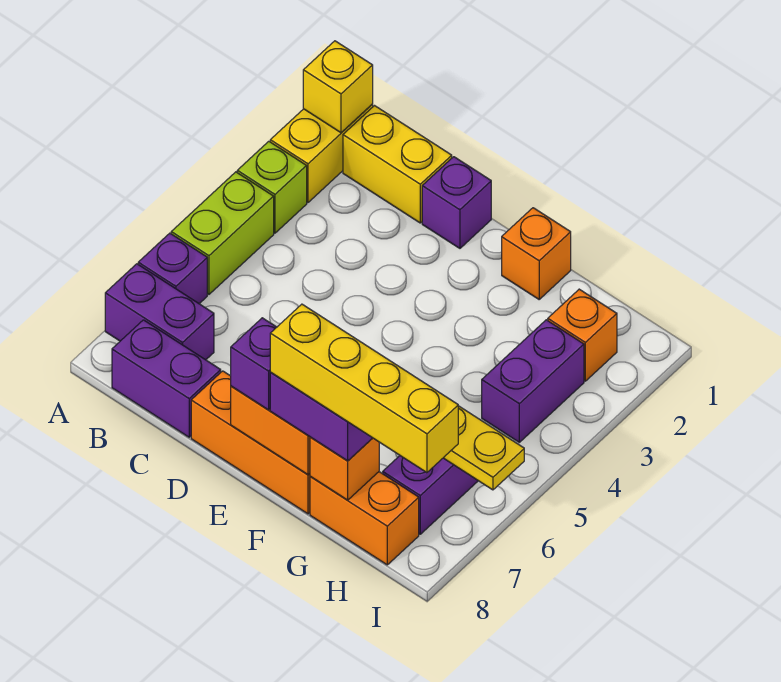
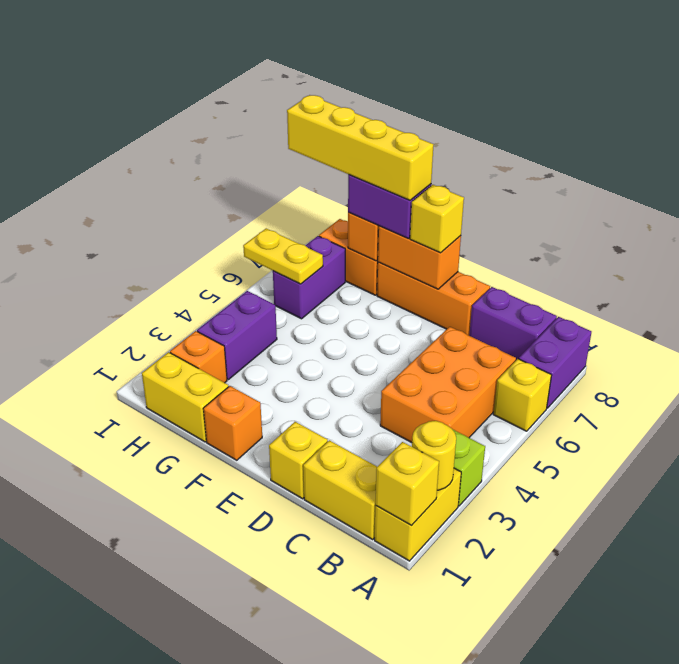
none -> yellow 1x1 round brick [412,421,456,490]
lime 1x2 brick [171,172,274,294] -> none
purple 1x1 brick [138,233,207,304] -> yellow 1x1 brick [493,359,552,431]
purple 1x2 brick [105,264,214,360] -> purple 1x2 brick turned to [519,317,591,408]
none -> orange 2x3 brick [380,327,516,443]
purple 1x1 brick [422,157,491,248] -> yellow 1x1 brick [269,422,328,499]
purple 1x1 brick [231,318,277,410] -> yellow 1x1 brick [410,185,464,253]
none -> yellow 1x2 brick [142,352,229,442]

